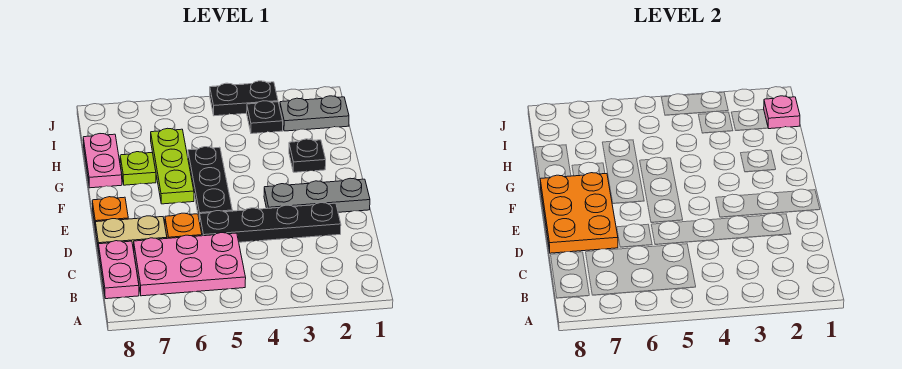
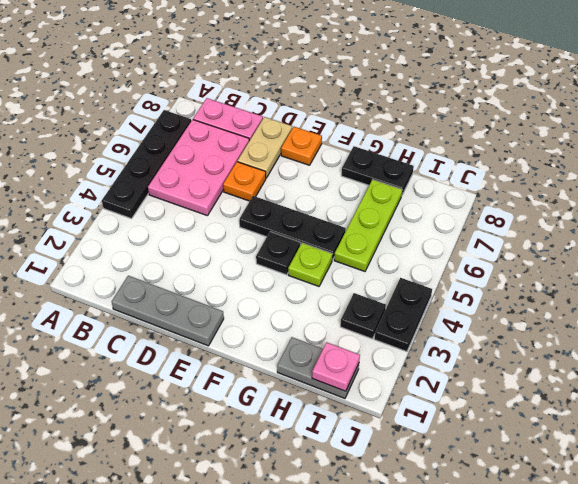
black 1x4 plate [200,203,341,242] -> black 1x4 plate moved to [102,110,191,219]
orange 2x3 plate [540,173,618,253] -> none
grey 1x3 plate [264,178,370,212] -> grey 1x3 plate turned to [112,276,224,346]
lime 1x3 plate [151,128,194,204] -> lime 1x3 plate turned to [334,180,402,272]
black 1x1 plate [289,139,326,172] -> black 1x1 plate moved to [256,232,300,275]
lime 1x1 plate [120,152,156,185] -> lime 1x1 plate moved to [288,243,332,286]
pink 1x2 plate [83,134,122,188] -> black 1x2 plate [341,146,414,195]
grey 1x2 plate [280,96,349,131] -> grey 1x2 plate turned to [277,337,359,398]

